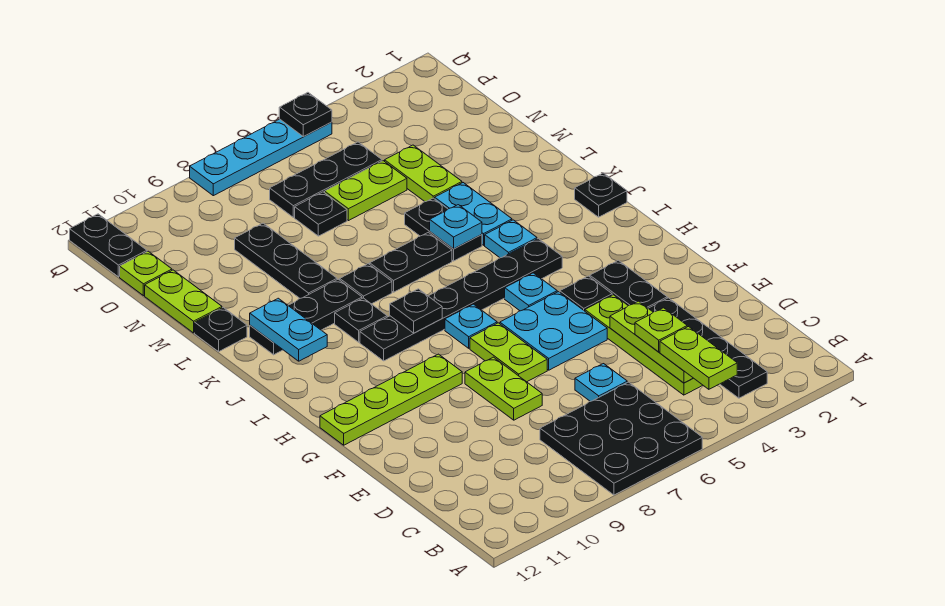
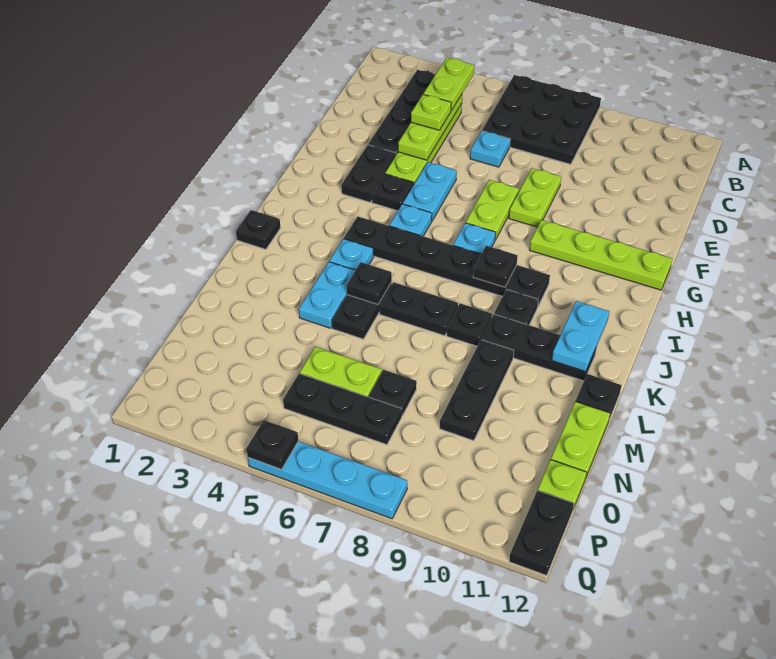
cyan 2x2 plate [500,292,607,370] -> cyan 1x2 plate [403,162,457,220]
cyan 1x1 plate [430,205,482,249] -> black 1x1 plate [346,262,392,304]
lime 1x2 plate [385,145,462,202] -> none

